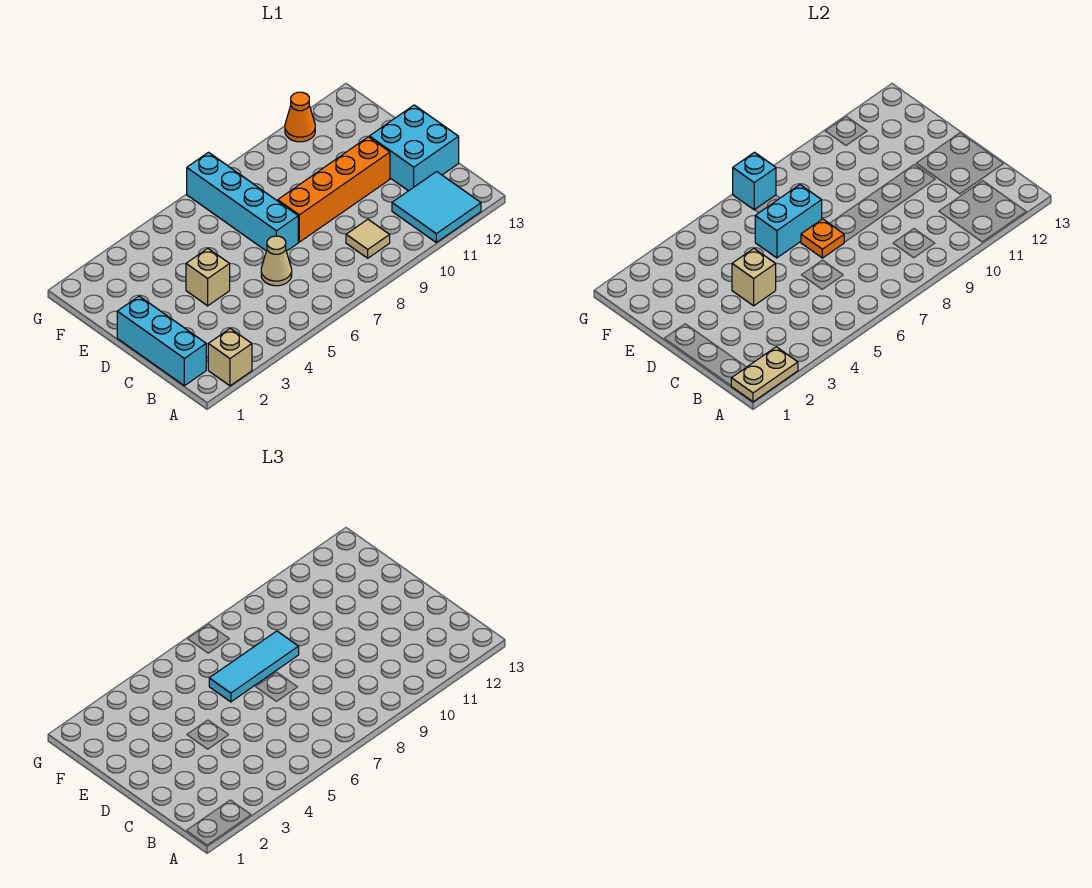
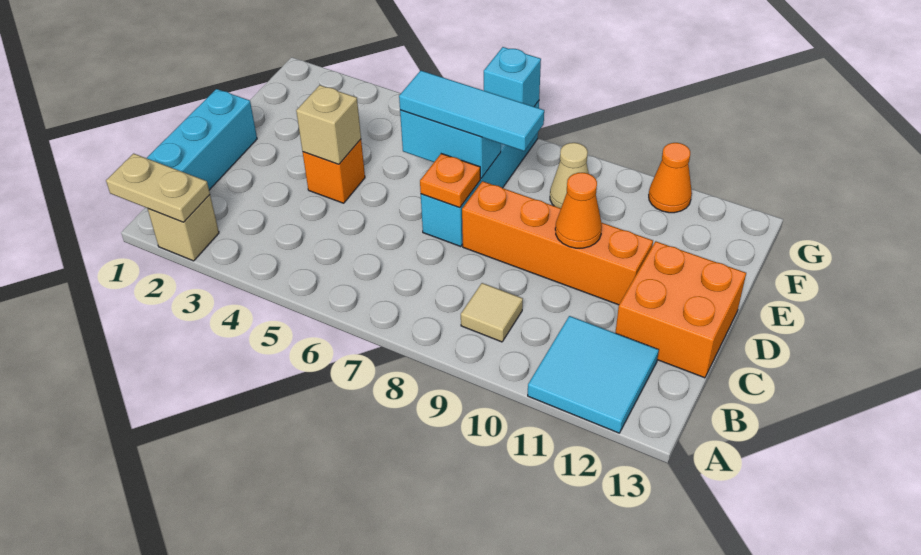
tan 1x1 cone [261,236,292,286] -> tan 1x1 cone moved to [550,143,589,208]
cyan 2x2 brick [369,105,459,191] -> orange 2x2 brick [615,241,746,378]
tan 1x1 brick [186,249,230,306] -> orange 1x1 brick [303,139,365,203]
none -> orange 1x1 cone [555,173,602,248]

